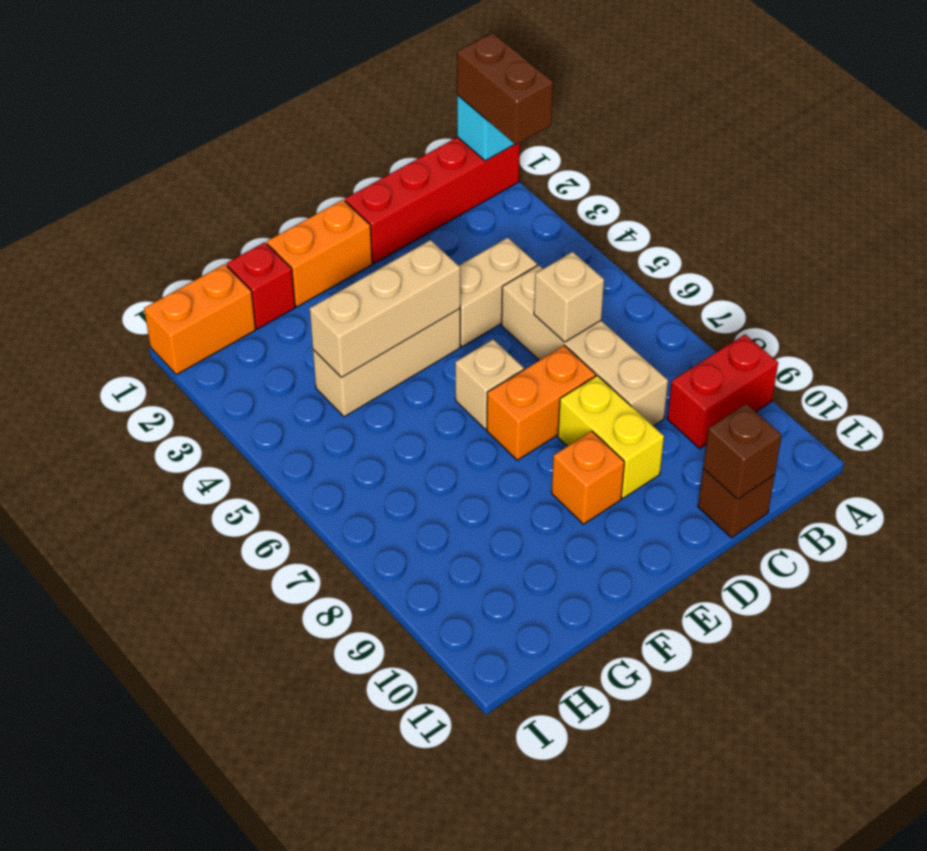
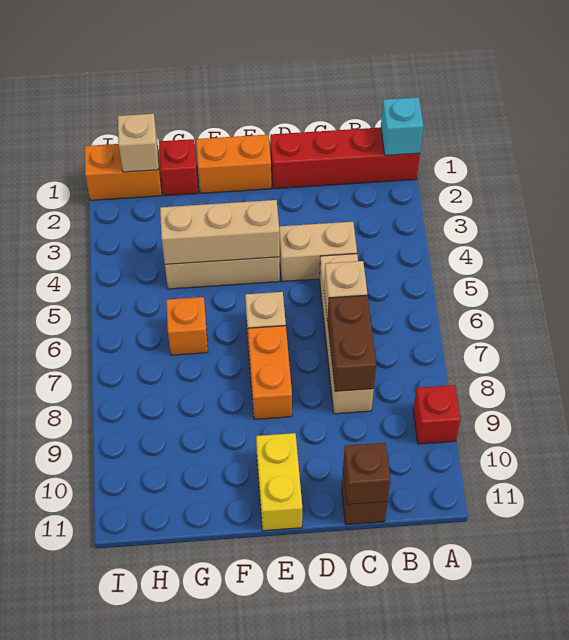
brown 1x2 brick [457,33,553,145] -> brown 1x2 brick moved to [327,295,376,391]
red 1x2 brick [667,334,778,448] -> red 1x1 brick [413,385,461,444]
orange 1x2 brick [487,345,596,460] -> orange 1x2 brick turned to [248,326,292,419]
yellow 1x2 brick [558,376,664,498] -> yellow 1x2 brick moved to [256,433,302,531]
orange 1x1 brick [552,431,624,524] -> orange 1x1 brick moved to [166,297,208,355]
none -> tan 1x1 brick [118,114,159,172]

